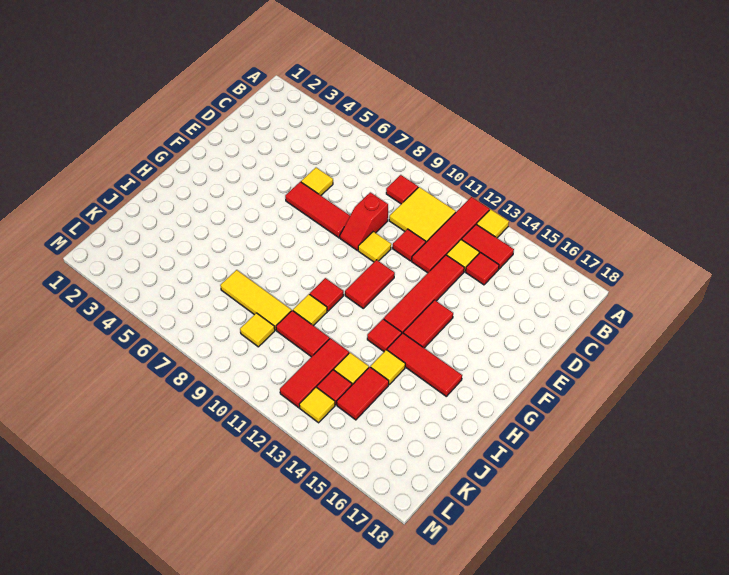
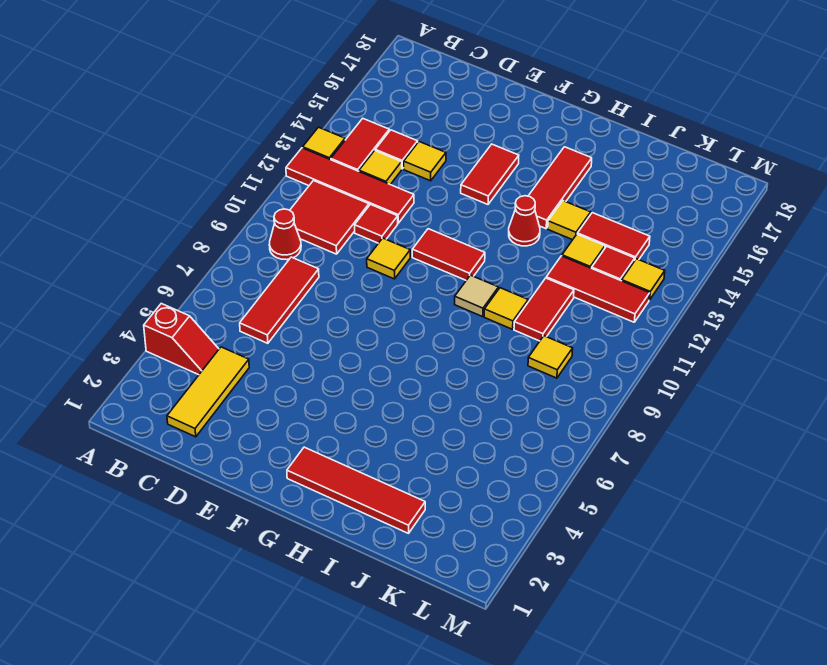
red 1x1 tile [386,175,418,204] -> red 1x1 cone [269,209,301,260]
yellow 2x2 tile [389,187,456,242] -> red 2x2 tile [290,181,369,254]
yellow 1x1 tile [301,168,333,195] -> yellow 1x1 tile moved to [404,142,446,181]
red 1x2 slope [340,192,388,250] -> red 1x2 slope moved to [144,304,219,375]
red 1x4 tile [384,255,464,333] -> red 1x4 tile moved to [287,447,425,533]
red 1x3 tile [285,182,350,238] -> red 1x3 tile moved to [240,257,319,343]
red 1x2 tile [403,300,453,348] -> red 1x2 tile turned to [461,144,519,204]
red 1x1 tile [310,278,343,311] -> tan 1x1 tile [455,275,498,317]
red 1x1 tile [367,319,402,351] -> red 1x1 cone [509,196,540,246]
yellow 1x3 tile [220,270,291,330] -> yellow 1x3 tile moved to [167,347,249,437]

